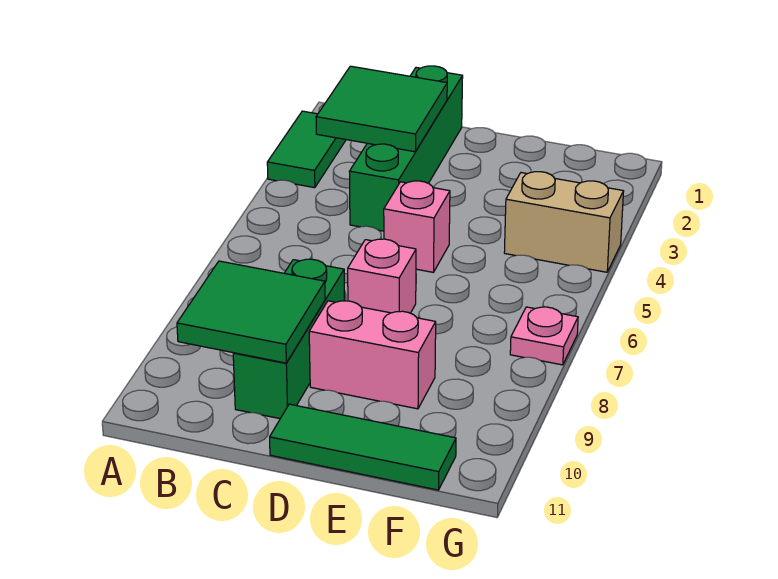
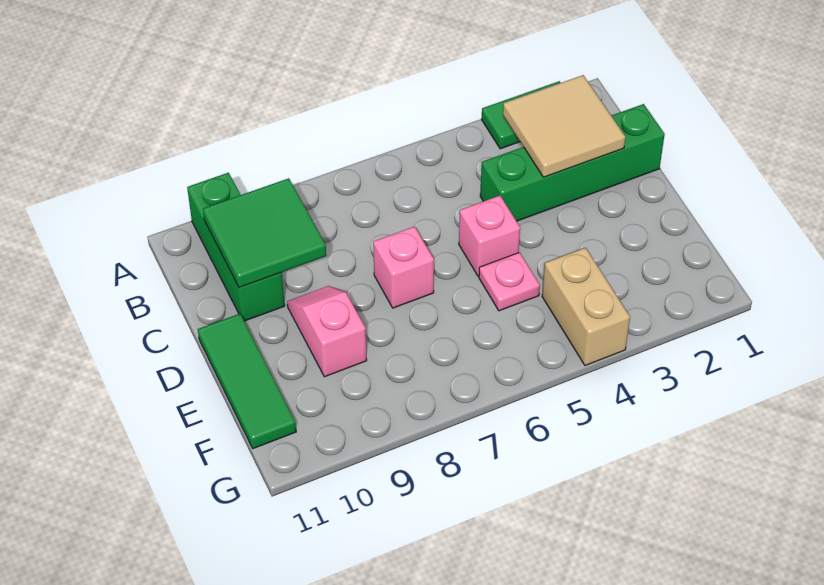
green 2x2 tile [316,66,447,152] -> tan 2x2 tile [503,75,625,177]
green 1x3 brick [233,259,344,419] -> green 1x3 brick turned to [187,173,285,321]
pink 1x2 brick [309,301,436,409] -> pink 1x2 slope [287,286,367,377]
pink 1x1 plate [510,307,578,365] -> pink 1x1 plate moved to [479,252,540,311]

